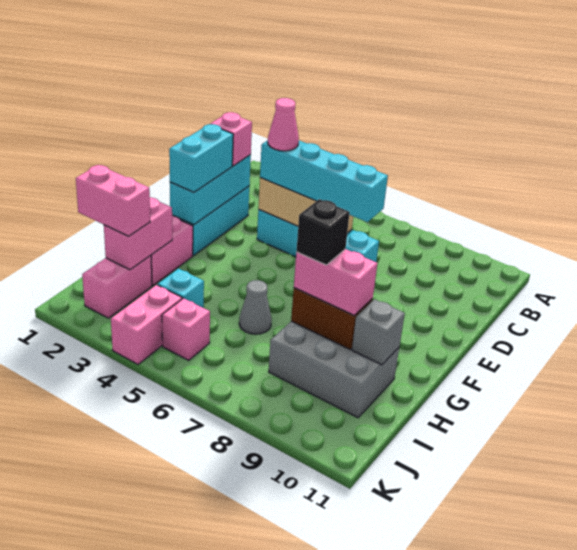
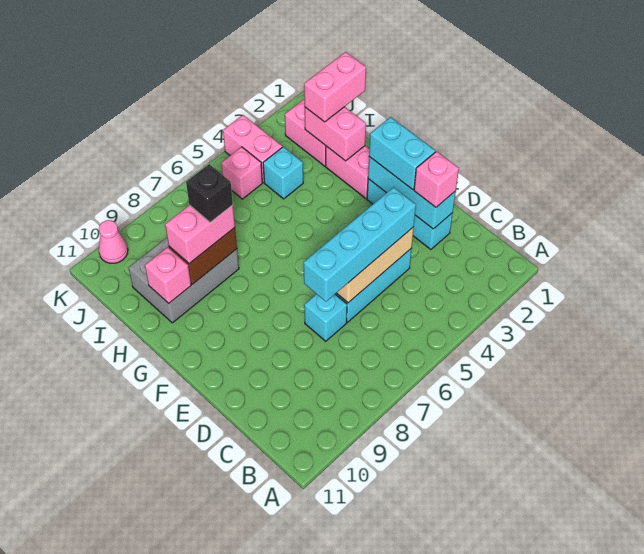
pink 1x1 cone [268,98,299,151] -> pink 1x1 cone moved to [99,220,128,263]
grey 1x1 cone [239,280,272,334] -> none
grey 1x1 brick [352,299,405,365] -> pink 1x1 brick [145,247,191,303]

